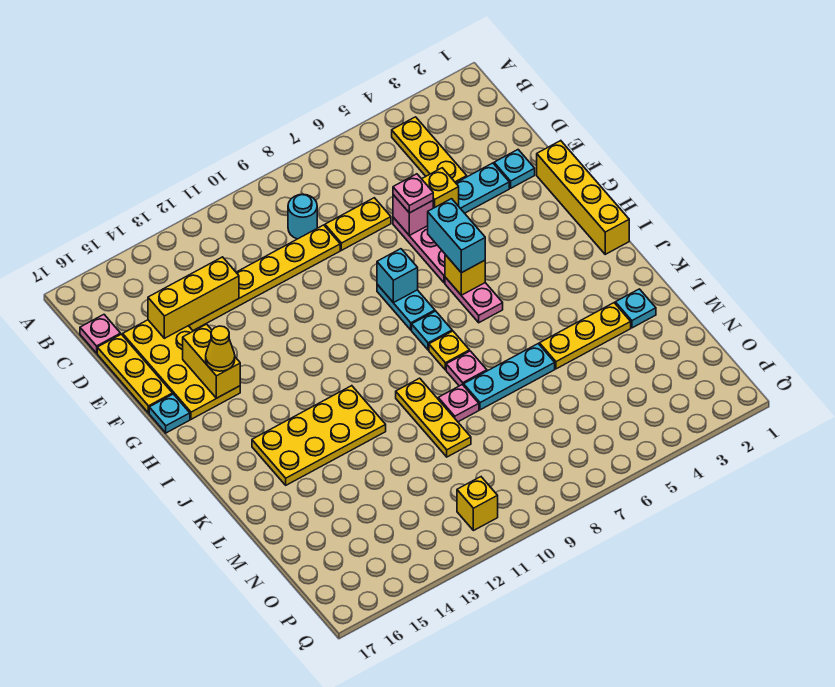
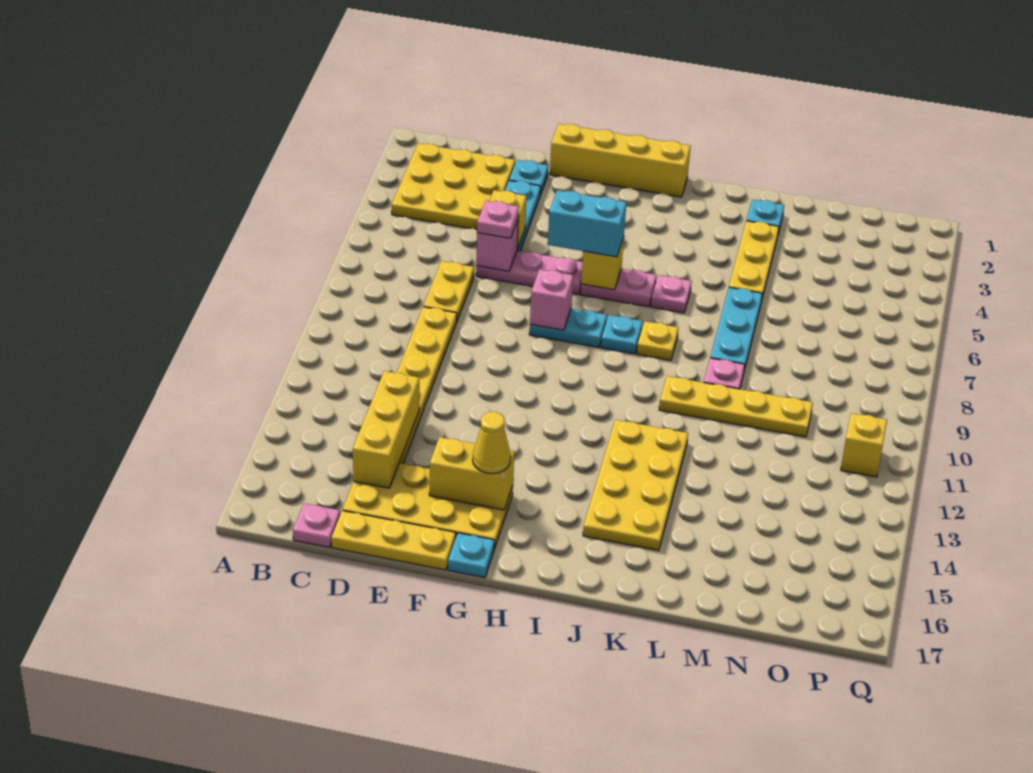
yellow 1x3 plate [392,117,467,183] -> yellow 3x3 plate [392,143,515,229]
cyan 1x1 round brick [288,194,317,239] -> none
cyan 1x1 brick [377,249,418,303] -> pink 1x1 brick [530,269,573,330]
pink 1x1 plate [446,351,487,386] -> pink 1x1 plate moved to [651,275,692,313]
yellow 1x3 plate [396,378,471,457] -> yellow 1x4 plate [659,376,813,437]

